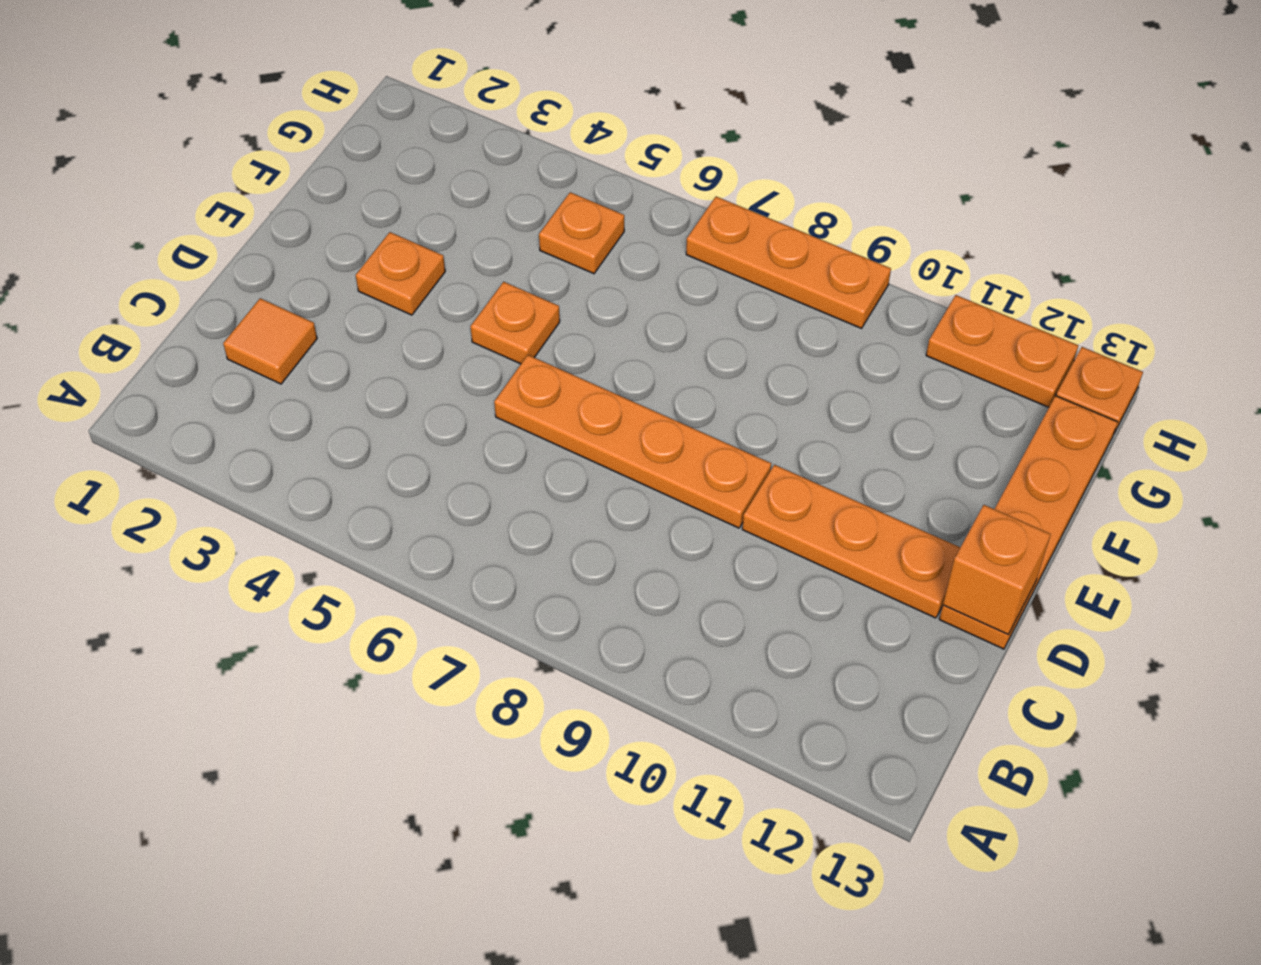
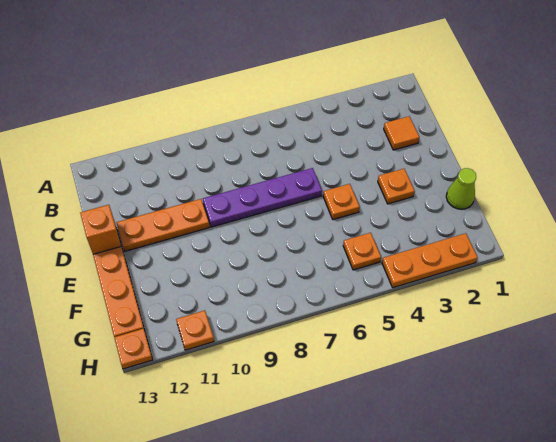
orange 1x4 plate [494,355,771,528] -> purple 1x4 plate [203,168,322,227]
none -> lime 1x1 cone [446,168,476,209]
orange 1x3 plate [686,197,891,328] -> orange 1x3 plate moved to [382,233,478,288]
orange 1x2 plate [926,295,1078,407] -> orange 1x1 plate [176,310,214,350]

